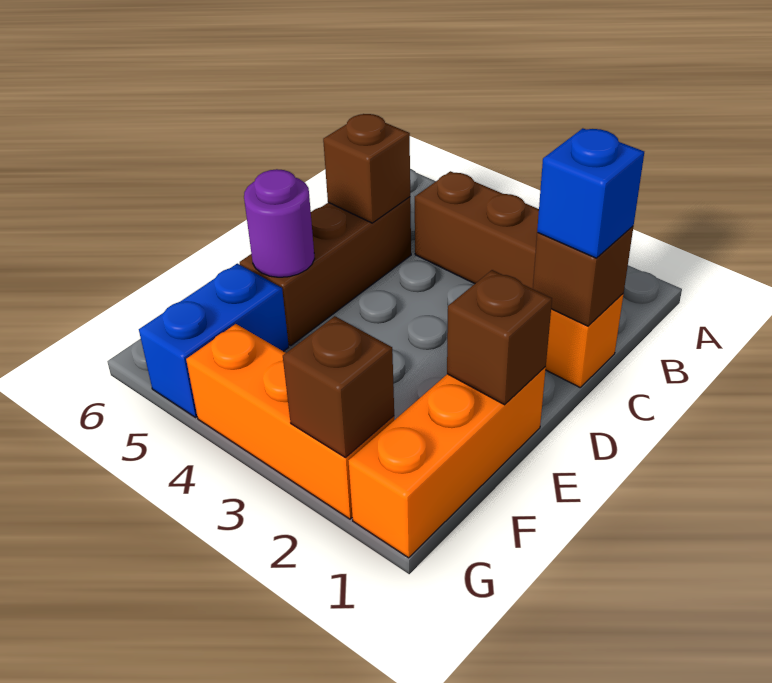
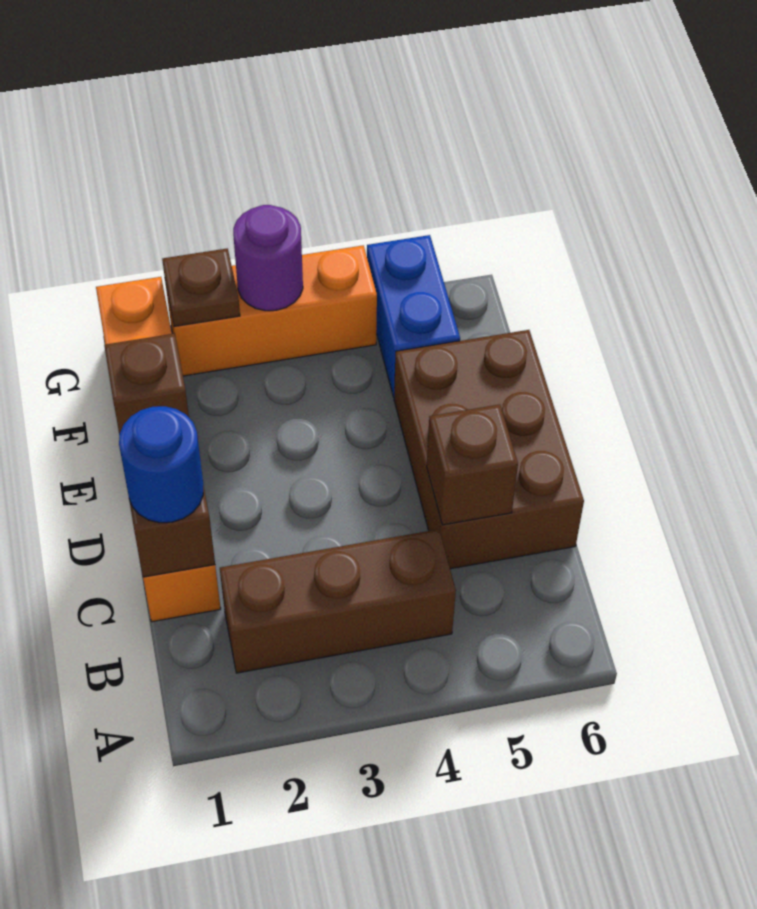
blue 1x1 brick [537,128,644,258] -> blue 1x1 round brick [119,406,203,523]
brown 1x3 brick [240,197,411,346] -> brown 2x3 brick [394,330,584,569]
purple 1x1 round brick [244,169,315,277] -> purple 1x1 round brick moved to [233,205,303,311]
brown 1x1 brick [283,316,394,458] -> brown 1x1 plate [162,248,240,327]

